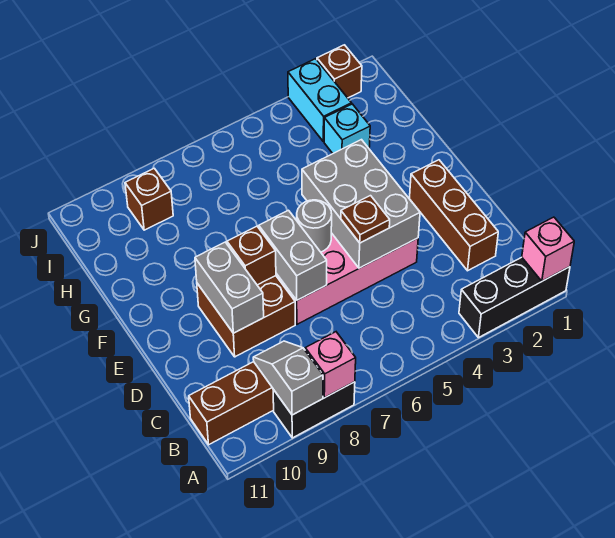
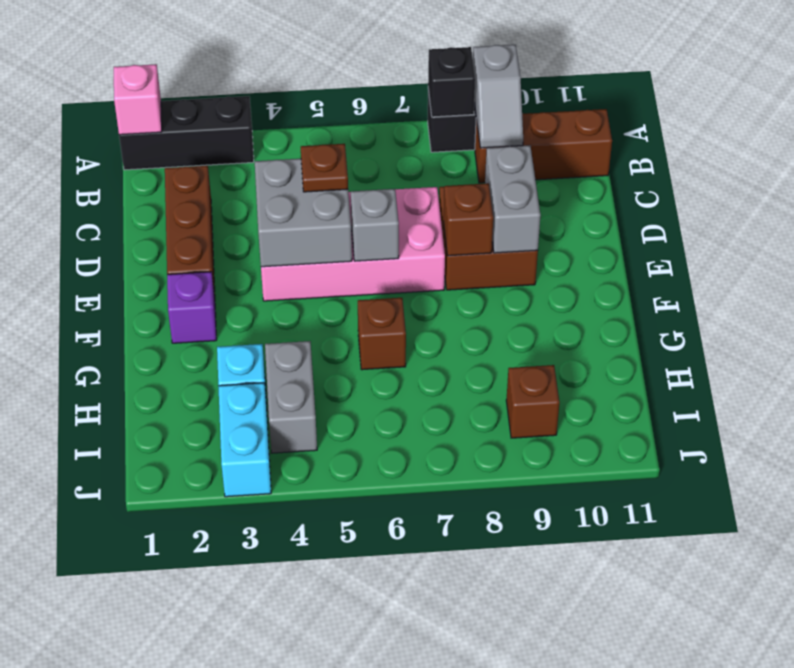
pink 1x1 brick [305,332,356,398] -> black 1x1 brick [428,47,475,117]
grey 2x3 brick [302,140,420,268] -> grey 2x2 brick [255,159,352,267]
grey 1x2 brick [259,210,327,300] -> grey 1x2 brick moved to [265,341,317,453]
grey 1x1 round brick [297,200,332,252] -> grey 1x1 brick [351,189,399,261]
none -> purple 1x1 brick [167,272,217,343]
brown 1x1 brick [317,45,362,98] -> brown 1x1 brick moved to [358,298,406,370]

